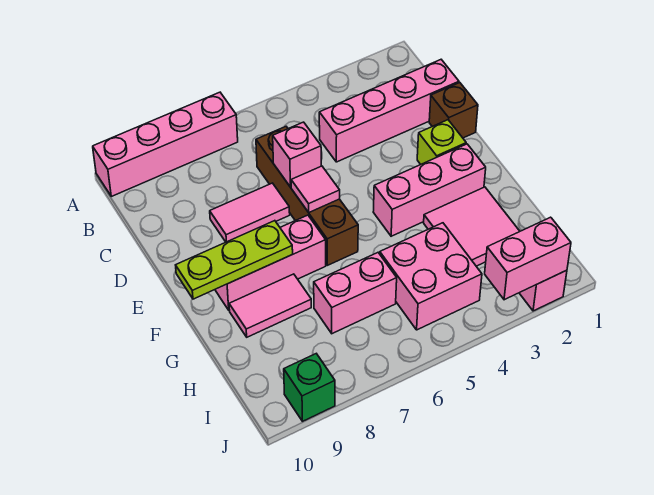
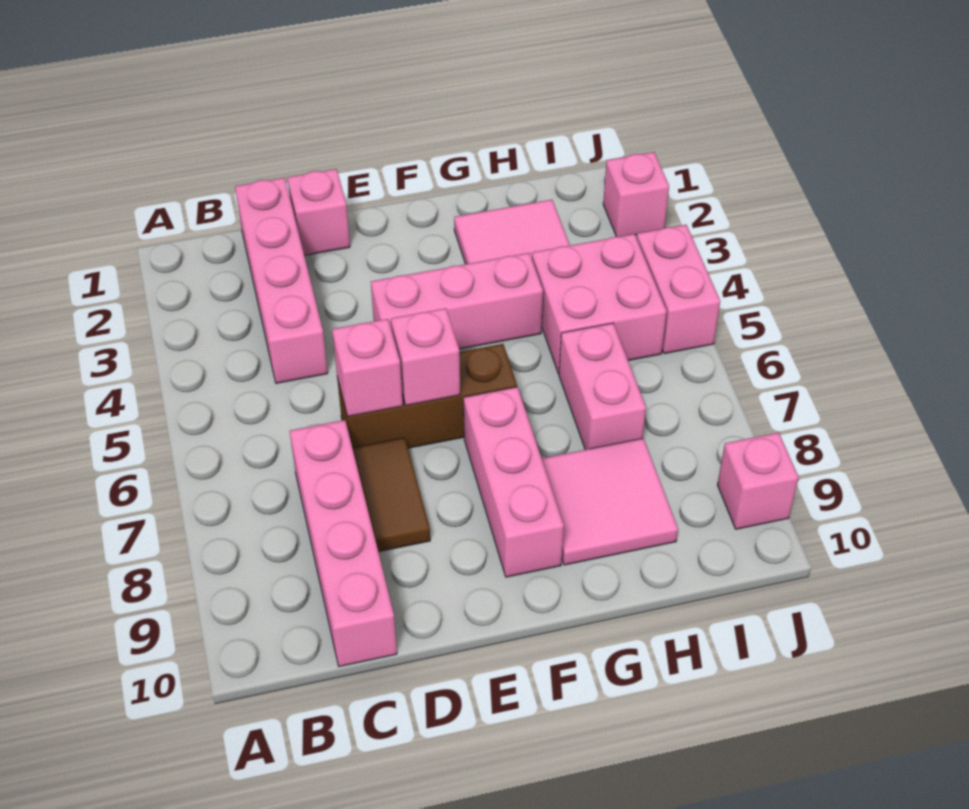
pink 1x4 brick [93,92,238,196] -> pink 1x4 brick moved to [290,420,397,667]
brown 1x4 brick [256,127,358,265] -> brown 1x3 brick [337,344,517,448]
brown 1x1 brick [429,83,478,138] -> pink 1x1 brick [287,169,350,256]
pink 1x2 tile [210,183,290,242] -> brown 1x2 tile [352,438,430,552]
lime 1x1 brick [417,120,466,164] -> none
pink 1x1 tile [291,166,340,212] -> pink 1x1 brick [391,308,460,405]
pink 1x3 brick [373,144,486,236] -> pink 1x3 brick turned to [371,253,543,349]
lime 1x3 plate [176,221,293,299] -> none
pink 1x2 tile [229,274,311,337] -> pink 2x2 tile [542,438,678,565]
pink 1x2 brick [485,217,571,300] -> pink 1x2 brick moved to [637,225,720,354]
green 1x1 brick [284,354,335,421] -> pink 1x1 brick [718,432,799,529]

